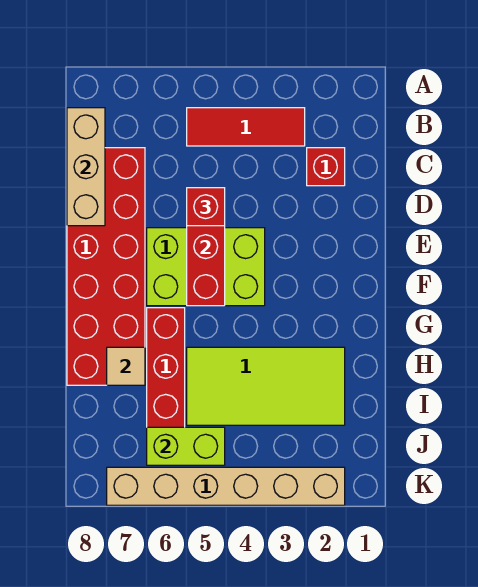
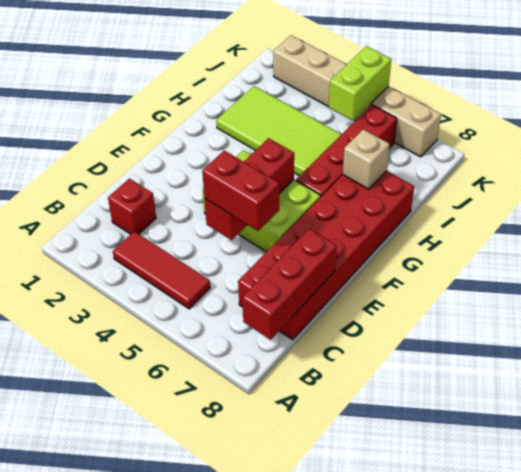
tan 1x3 brick [67,108,105,226] -> red 1x3 brick [242,229,337,340]
red 1x1 brick [187,188,225,226] -> red 1x2 brick [202,150,279,231]
tan 1x1 tile [107,347,145,385] -> tan 1x1 brick [343,129,390,189]
lime 1x2 brick [147,427,225,465] -> lime 1x2 brick turned to [329,46,391,121]

